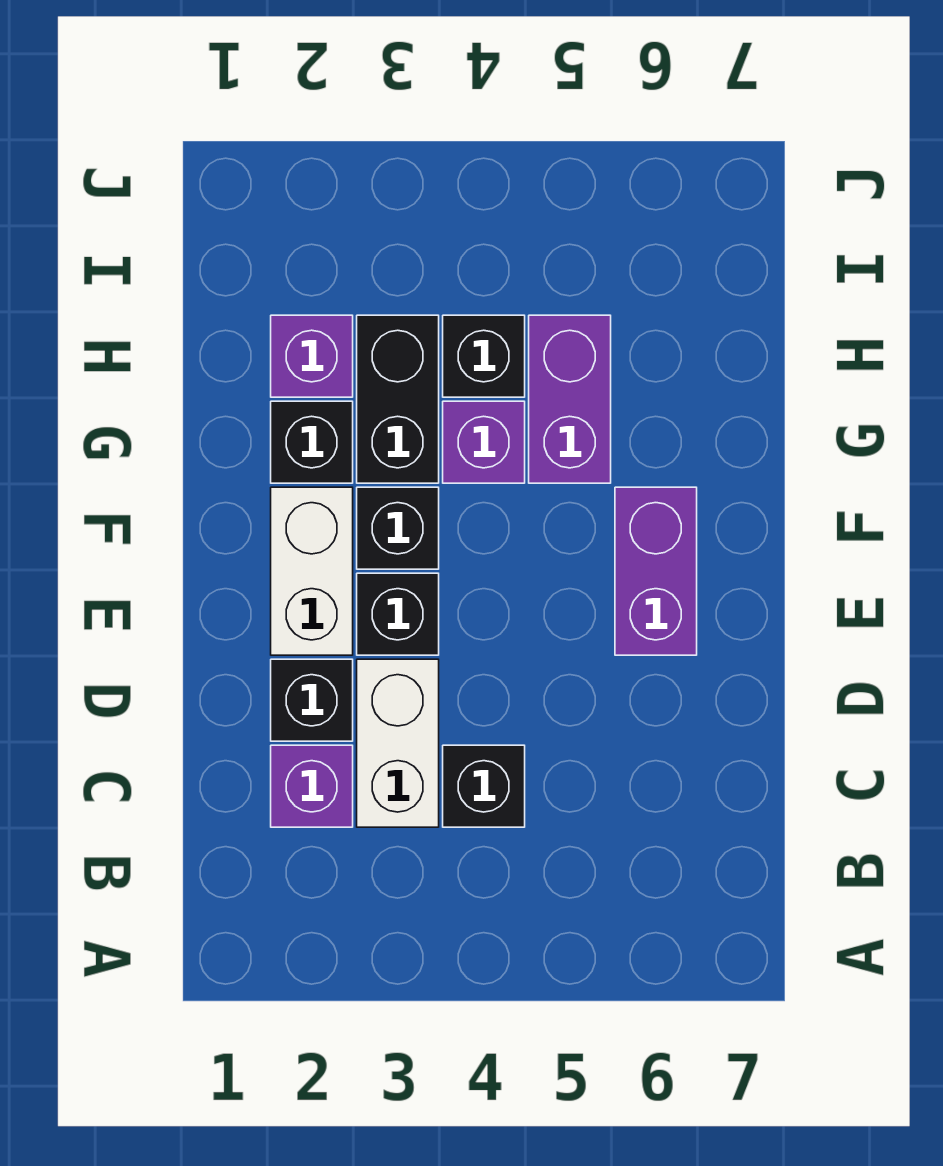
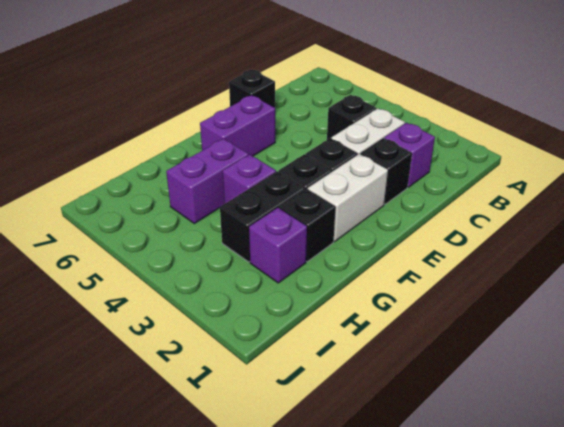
black 1x1 brick [443,315,525,397] -> black 1x1 brick moved to [229,70,275,108]

